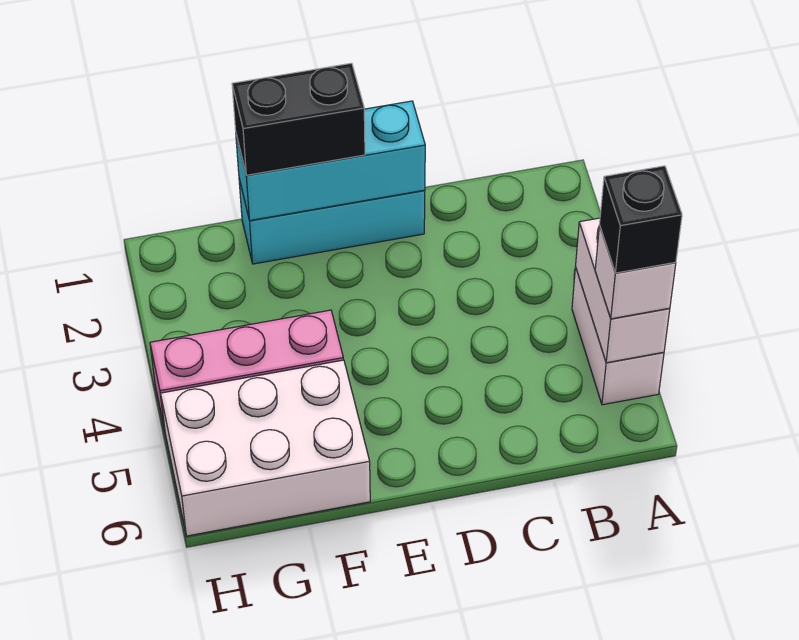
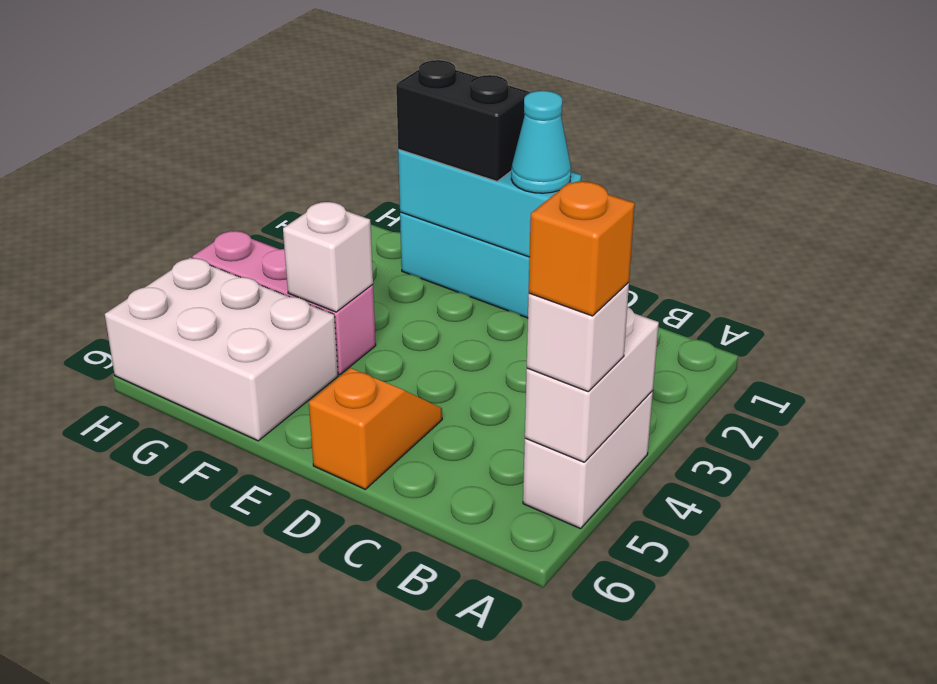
black 1x1 brick [600,166,682,273] -> orange 1x1 brick [529,182,635,316]
none -> cyan 1x1 cone [511,91,571,193]
none -> orange 1x2 slope [309,368,442,489]
none -> white 1x1 brick [283,202,373,312]

